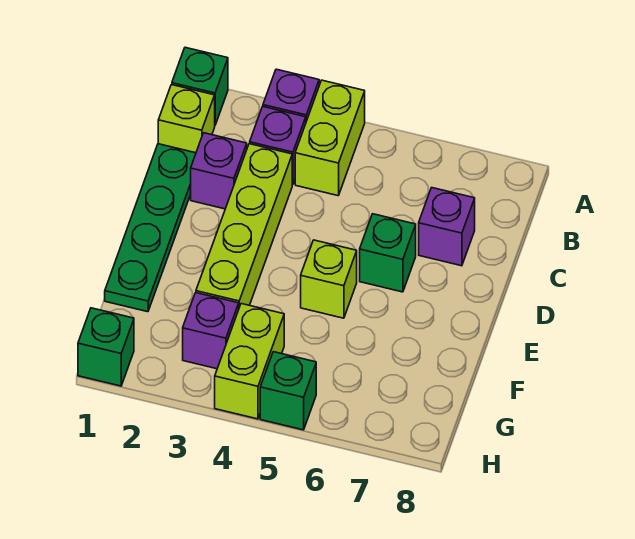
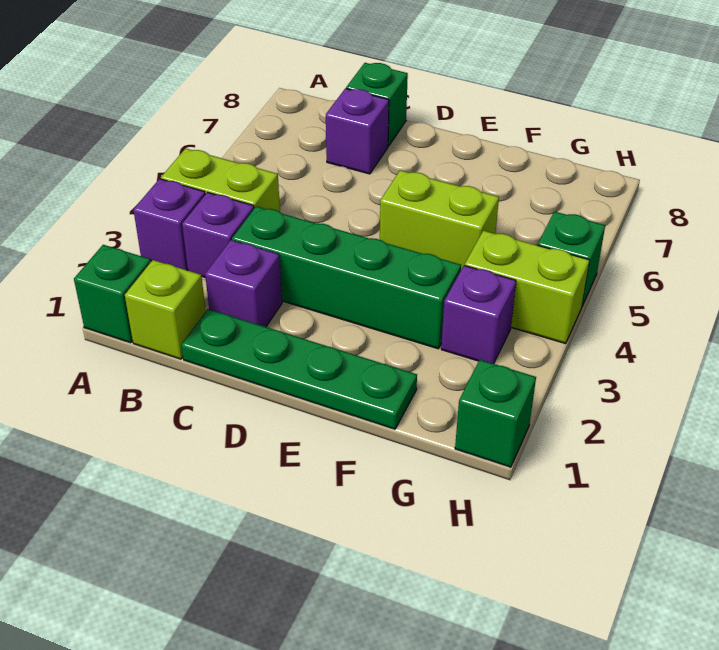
lime 1x4 brick [196,144,292,307] -> green 1x4 brick [232,206,461,349]
green 1x1 brick [360,214,416,292] -> green 1x1 brick moved to [346,63,408,146]
lime 1x1 brick [301,240,357,318] -> lime 1x2 brick [380,170,499,270]

